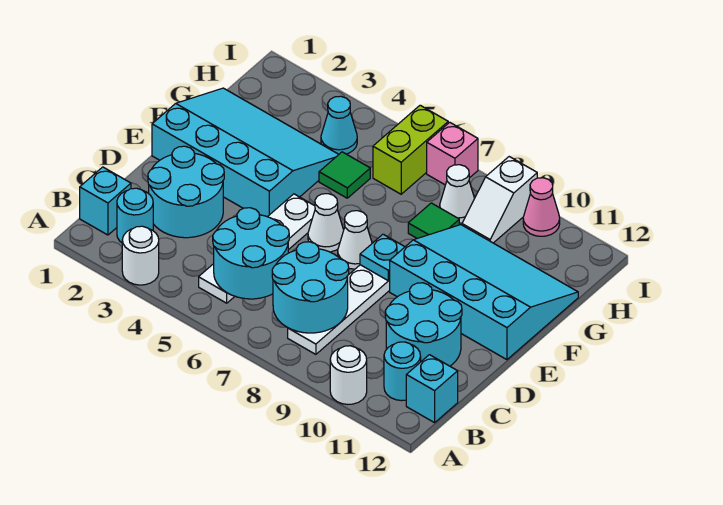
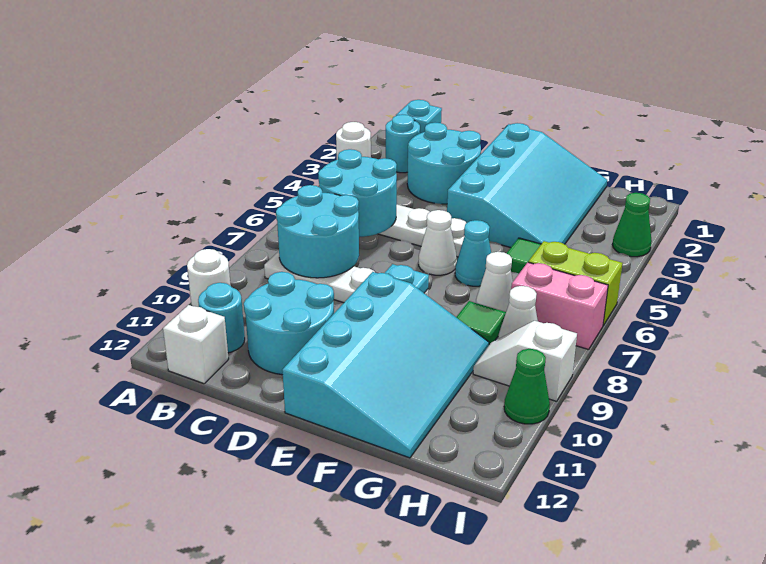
cyan 1x1 brick [406,355,458,423] -> white 1x1 brick [163,305,229,384]
white 1x1 cone [338,211,372,269] -> white 1x1 cone moved to [476,252,513,312]
cyan 1x1 cone [321,96,357,154] -> cyan 1x1 cone moved to [455,220,491,286]
none -> green 1x1 cone [613,193,652,257]
pink 1x1 brick [427,122,478,185] -> pink 1x2 brick [511,262,608,350]
pink 1x1 cone [523,178,560,236] -> green 1x1 cone [504,349,550,424]

